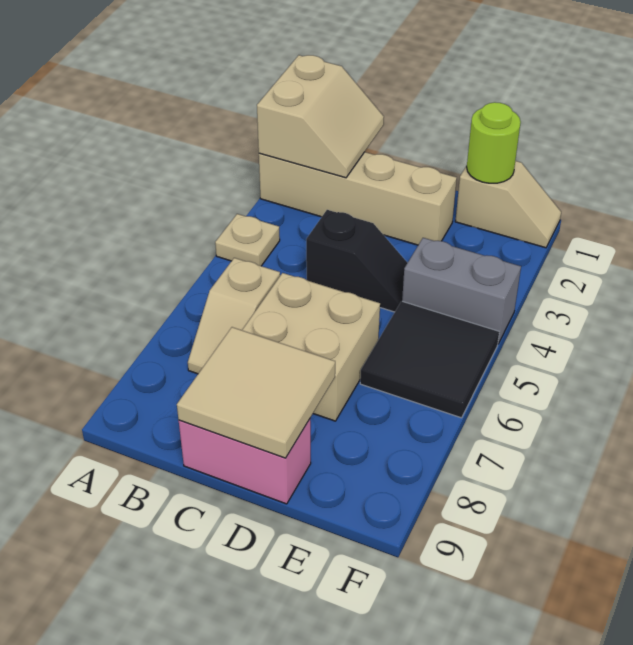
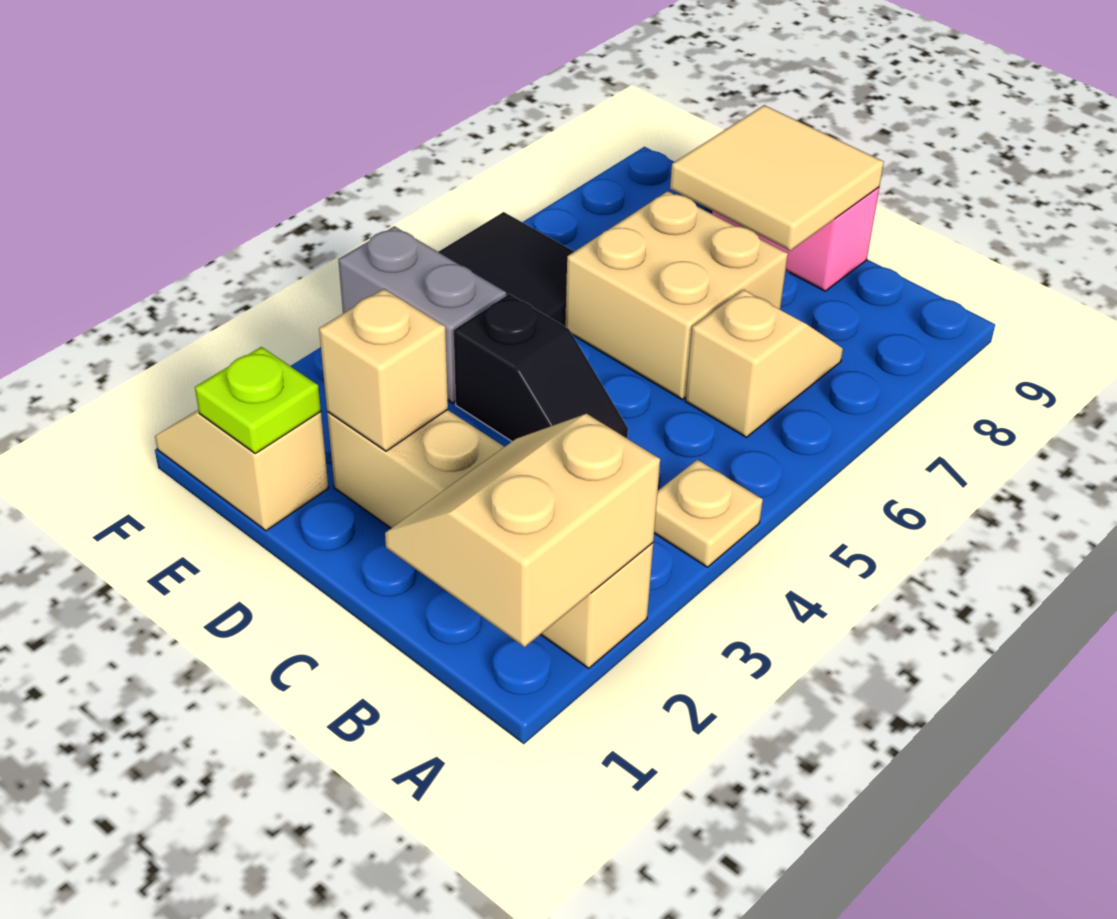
black 1x2 slope [306,210,408,312] -> black 1x2 slope turned to [454,294,628,441]
none -> tan 1x1 brick [319,289,448,451]
lime 1x1 round brick [467,102,521,183] -> lime 1x1 plate [195,347,321,453]

